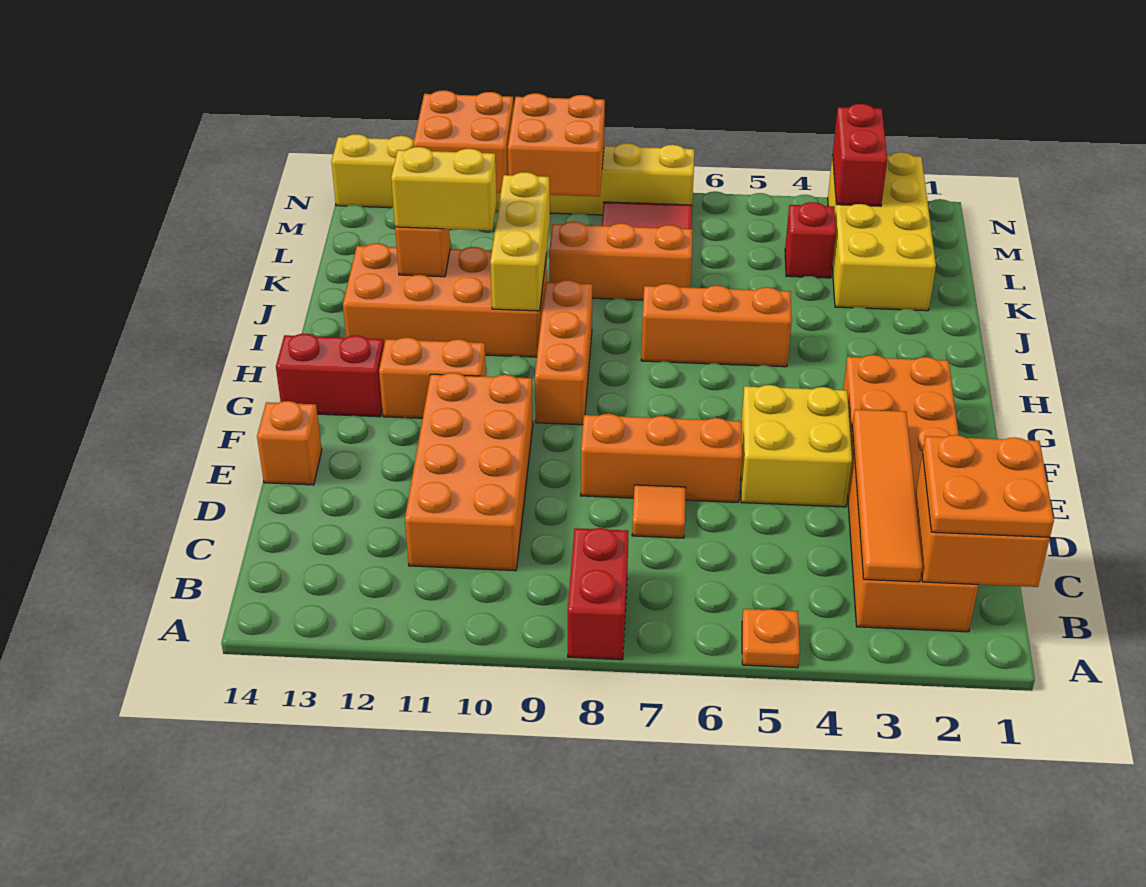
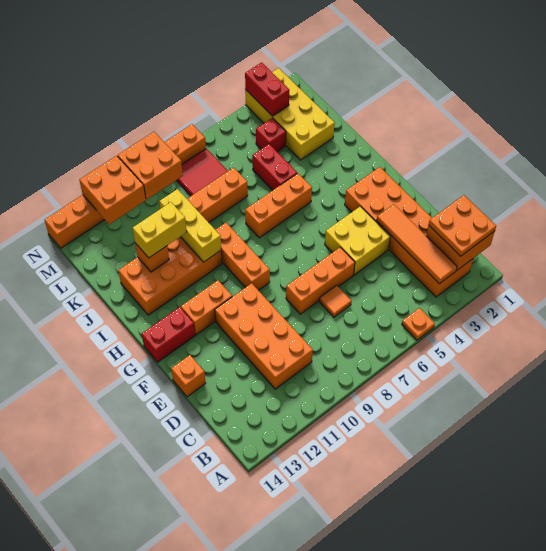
red 1x2 brick [568,528,629,660] -> red 1x2 brick moved to [252,144,297,191]
yellow 1x8 brick [331,134,694,215] -> orange 1x8 brick [45,124,206,248]

